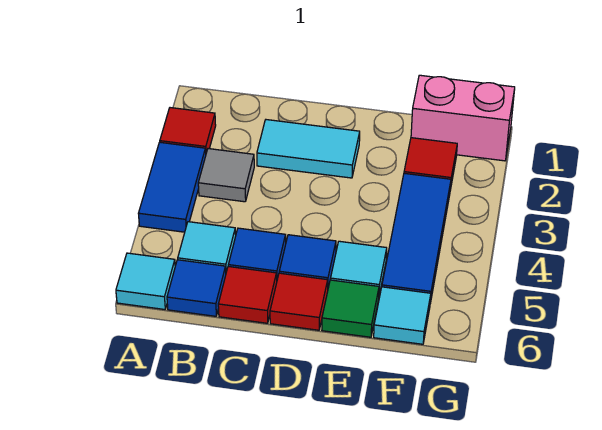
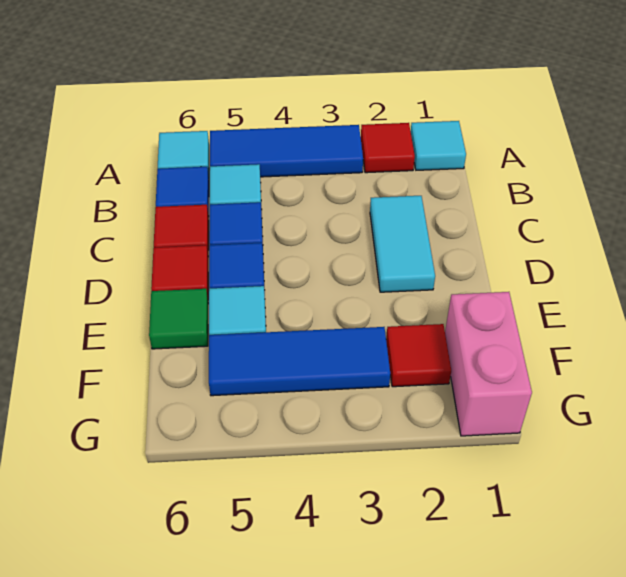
blue 1x2 tile [138,142,206,232] -> blue 1x3 tile [210,125,363,177]
grey 1x1 tile [198,149,254,202] -> none
cyan 1x1 tile [374,287,431,344] -> cyan 1x1 tile moved to [411,121,466,170]

